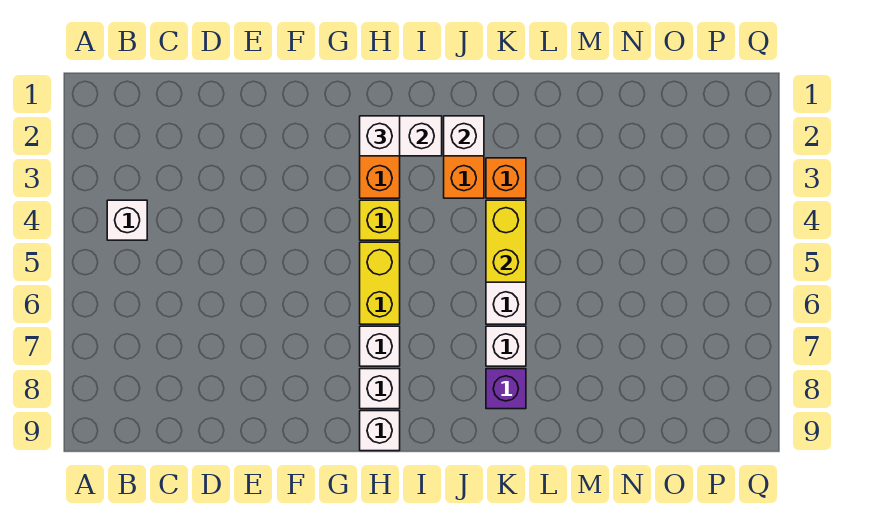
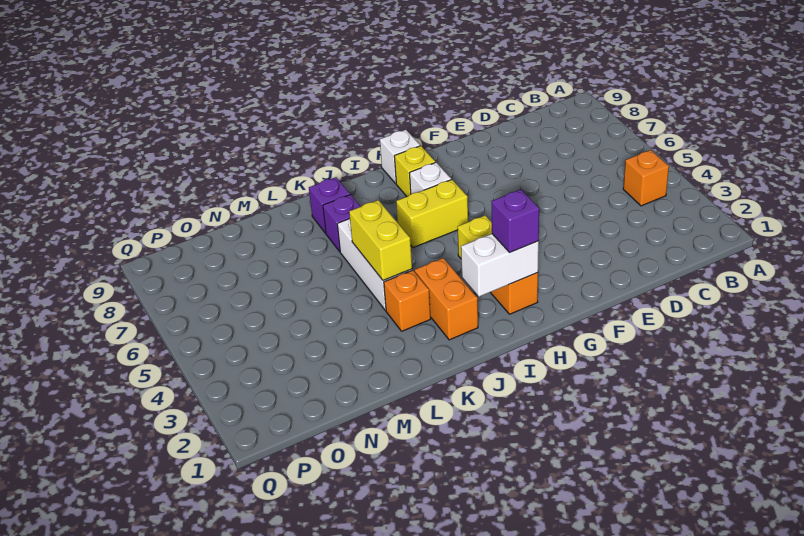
white 1x1 brick [107,200,147,240] -> orange 1x1 brick [623,150,669,206]
white 1x1 brick [360,116,400,156] -> purple 1x1 brick [491,190,539,252]
yellow 1x2 brick [360,242,400,324] -> yellow 1x2 brick turned to [396,179,468,248]
white 1x1 brick [360,369,400,409] -> yellow 1x1 brick [394,146,435,196]
white 1x1 brick [444,116,484,156] -> none
white 1x1 brick [486,326,526,366] -> purple 1x1 brick [323,195,361,252]

